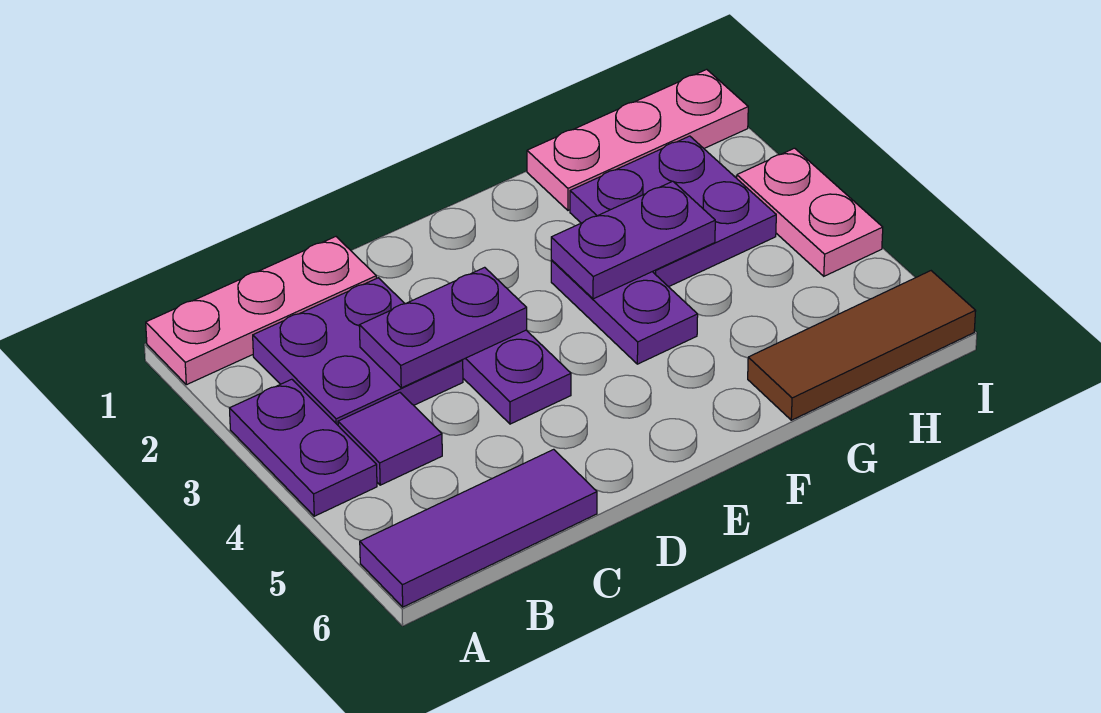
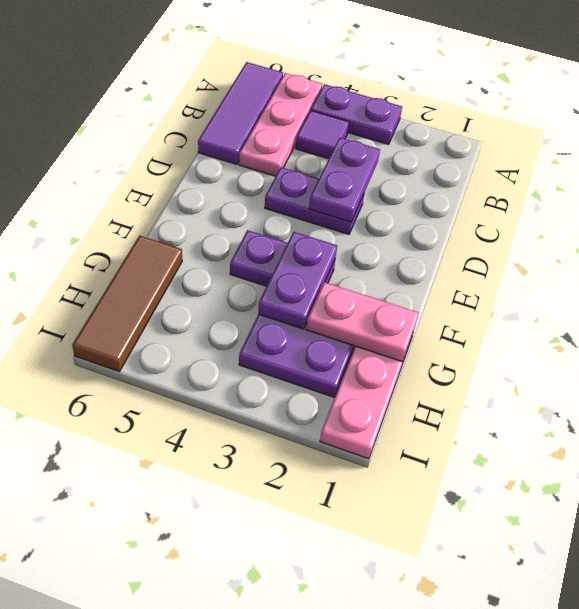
pink 1x3 plate [146,237,376,385] -> pink 1x3 plate moved to [239,73,322,176]
purple 2x2 plate [253,278,463,425] -> none
pink 1x2 plate [737,148,883,276] -> pink 1x2 plate moved to [306,282,419,362]

